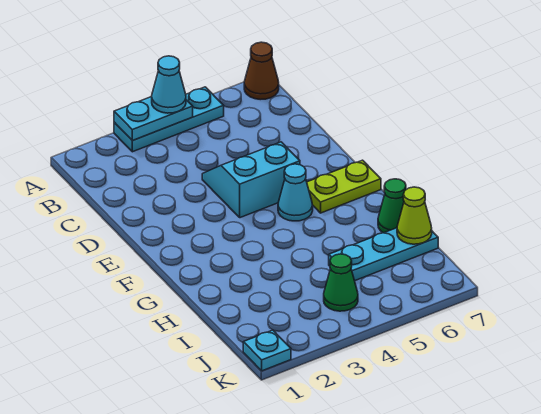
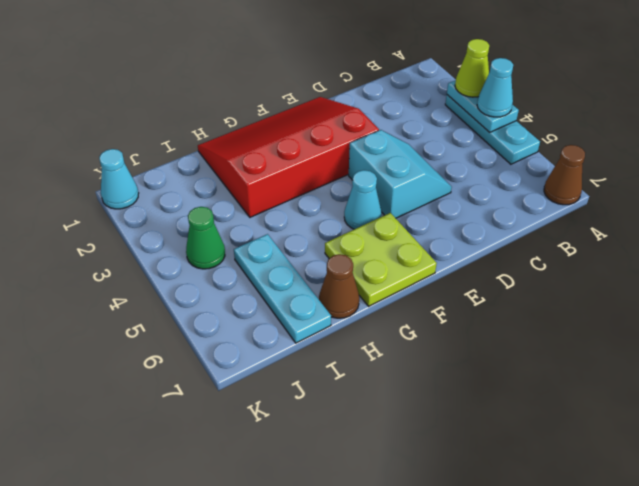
none -> red 3x4 slope [198,97,379,217]
lime 1x2 plate [307,160,381,213] -> lime 2x2 plate [325,213,437,306]
green 1x1 cone [378,179,406,233] -> brown 1x1 cone [319,254,359,318]
lime 1x1 cone [397,187,432,244] -> lime 1x1 cone moved to [455,39,489,97]
cyan 1x1 plate [243,330,291,371] -> cyan 1x1 cone [99,149,139,209]

